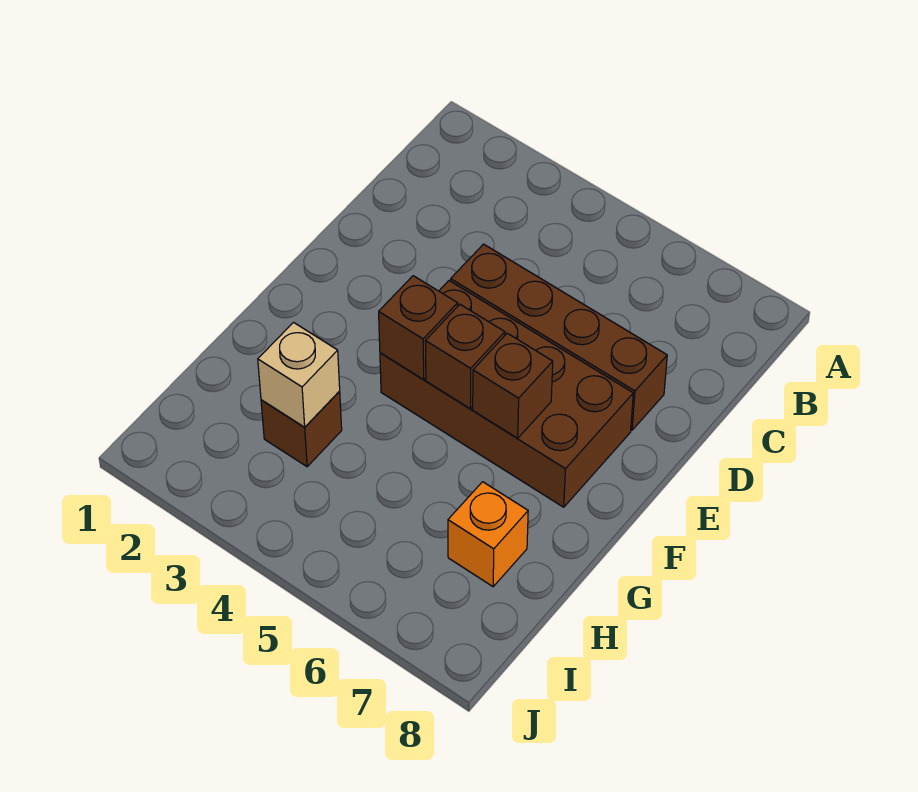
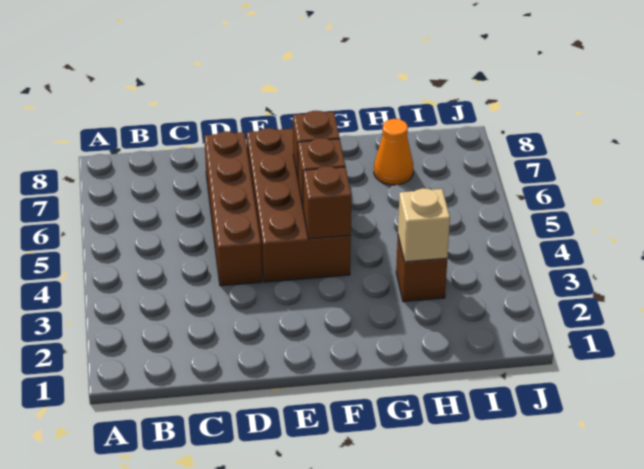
orange 1x1 brick [448,482,528,587] -> orange 1x1 cone [374,119,413,185]

